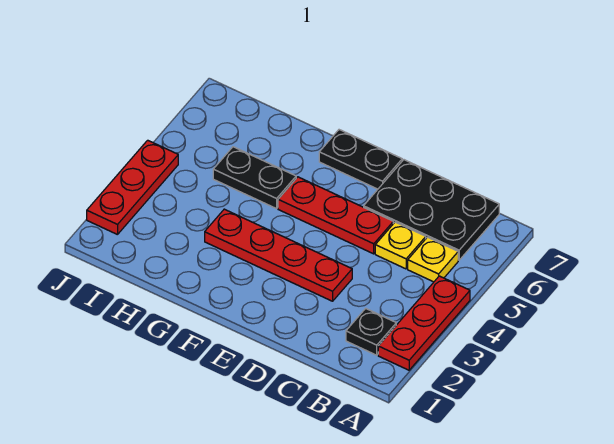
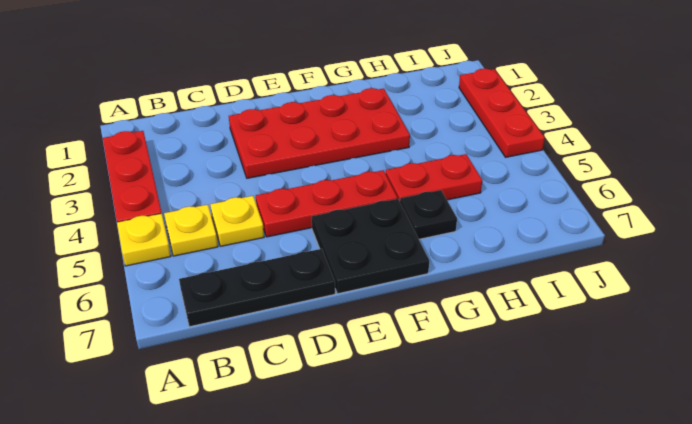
none -> yellow 1x1 plate [117,214,171,266]
black 1x1 plate [346,308,396,355] -> black 1x1 plate moved to [400,190,457,239]
black 2x3 plate [364,160,499,260] -> black 1x3 plate [179,249,335,327]
red 1x4 plate [205,209,352,301] -> red 2x4 plate [229,88,410,178]
black 1x2 plate [319,130,402,189] -> black 2x2 plate [312,199,429,294]
black 1x2 plate [213,147,296,209] -> red 1x2 plate [386,154,482,201]

